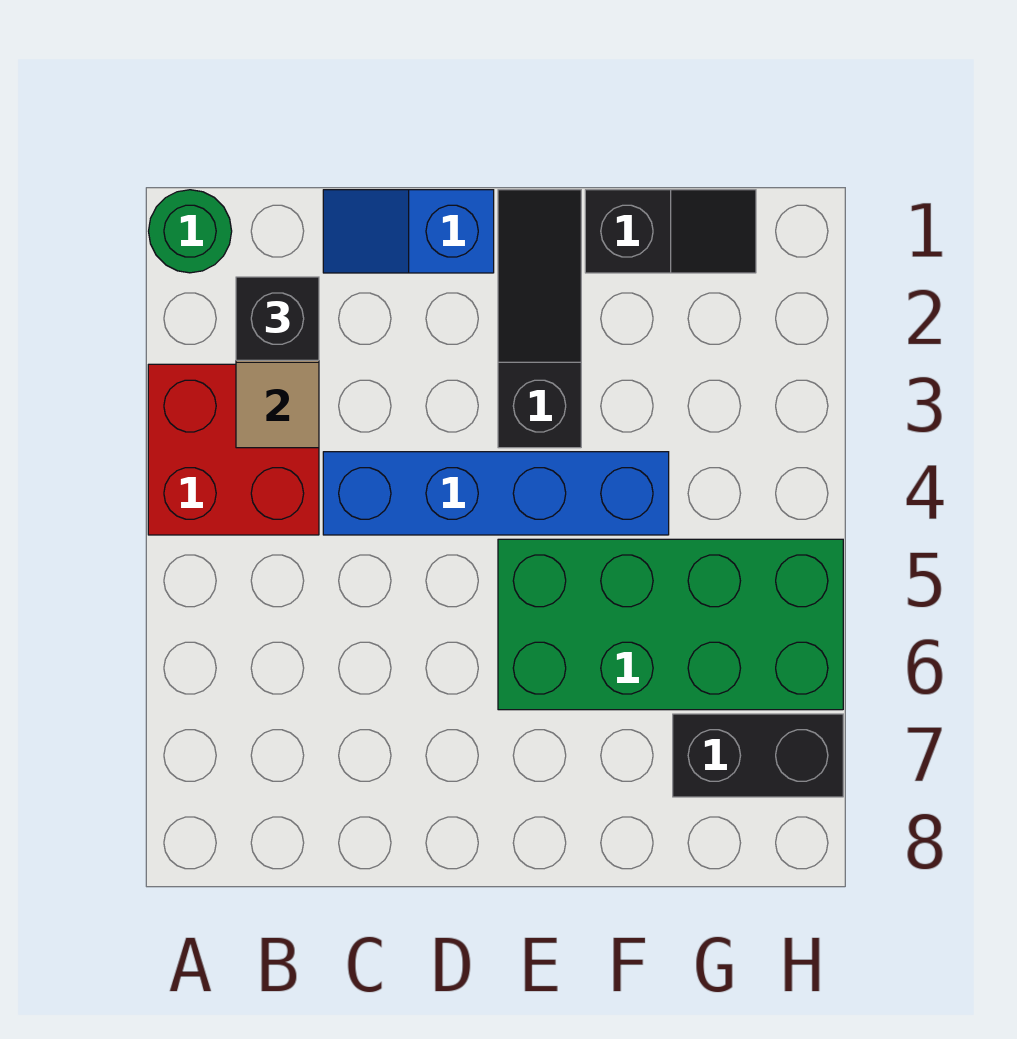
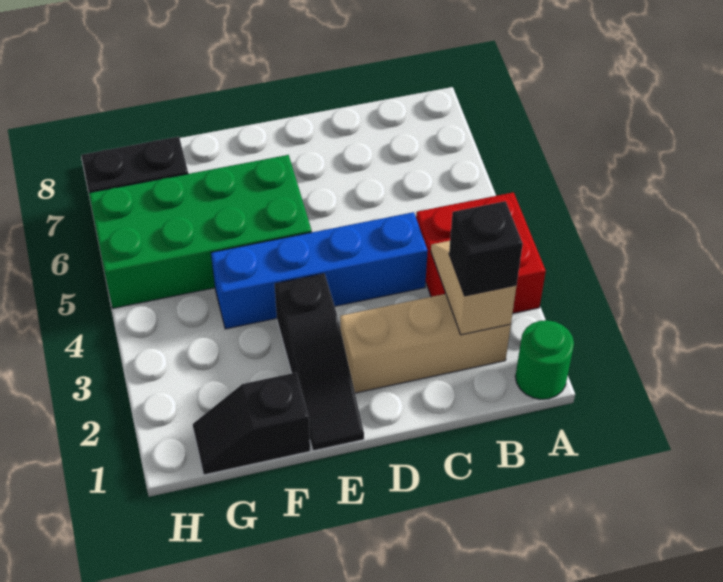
none -> tan 1x3 brick [340,294,511,393]
blue 1x2 slope [323,190,494,273] -> none

